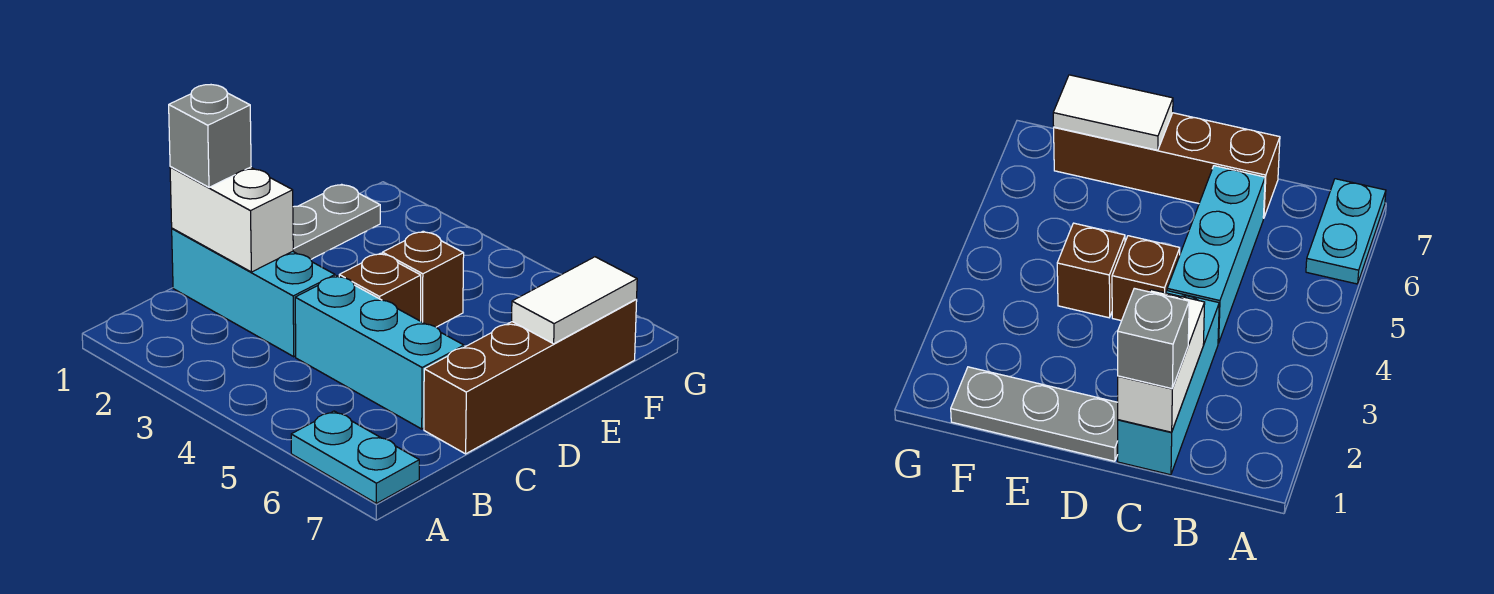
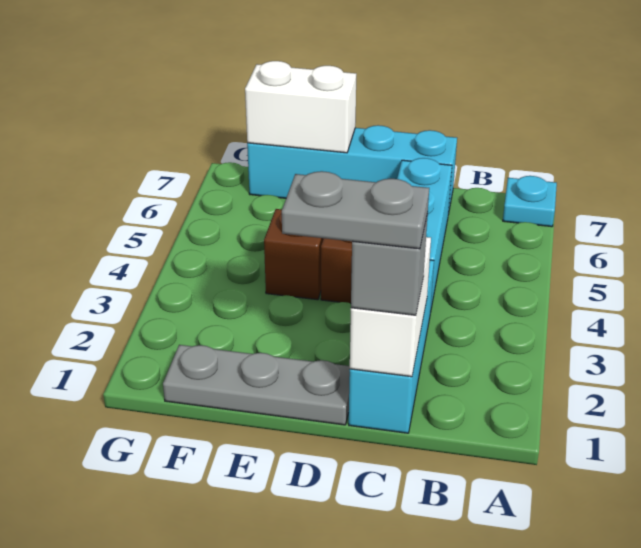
cyan 1x2 plate [291,411,419,503] -> cyan 1x1 plate [503,176,557,227]
none -> grey 1x2 plate [282,171,429,249]
brown 1x4 brick [424,299,637,454] -> cyan 1x4 brick [247,125,457,213]
white 1x2 tile [512,257,637,344] -> white 1x2 brick [245,61,356,153]

